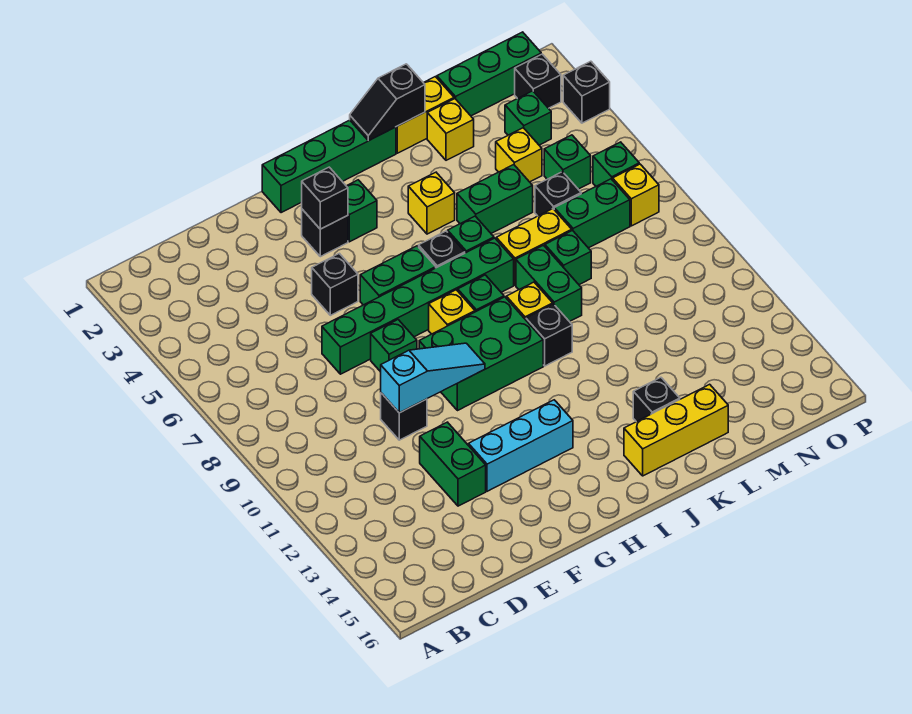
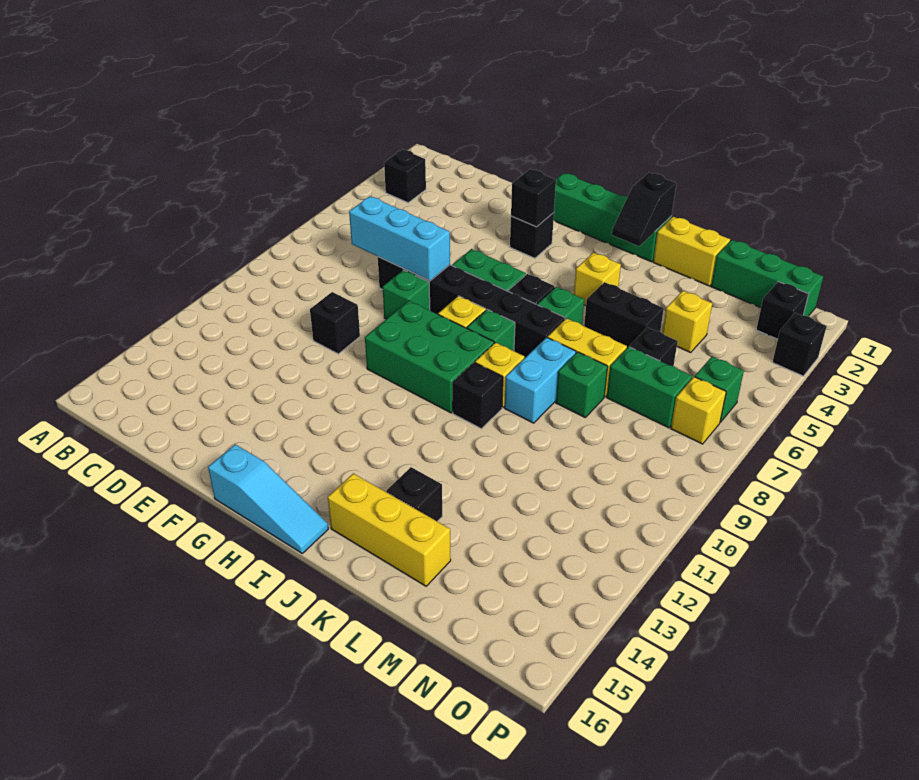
green 1x6 brick [322,238,514,374] -> black 1x6 brick [378,257,565,358]
cyan 1x3 slope [381,343,485,413] -> cyan 1x3 slope moved to [208,444,328,553]
green 1x2 brick [420,422,486,506] -> none
black 1x1 brick [312,253,358,315] -> black 1x1 brick moved to [384,150,426,203]
cyan 1x3 brick [468,400,573,491] -> cyan 1x3 brick moved to [349,196,450,281]
green 1x1 brick [347,180,377,242] -> none
black 1x2 slope [350,64,425,141] -> black 1x2 slope turned to [612,173,676,246]
green 1x2 brick [457,165,533,233] -> black 1x2 brick [584,282,664,348]
green 1x2 brick [516,245,582,322] -> cyan 1x2 brick [505,337,576,423]
yellow 1x1 brick [427,99,474,160] -> none
green 1x1 brick [505,91,551,145] -> none
green 1x1 brick [544,135,591,189] -> none

